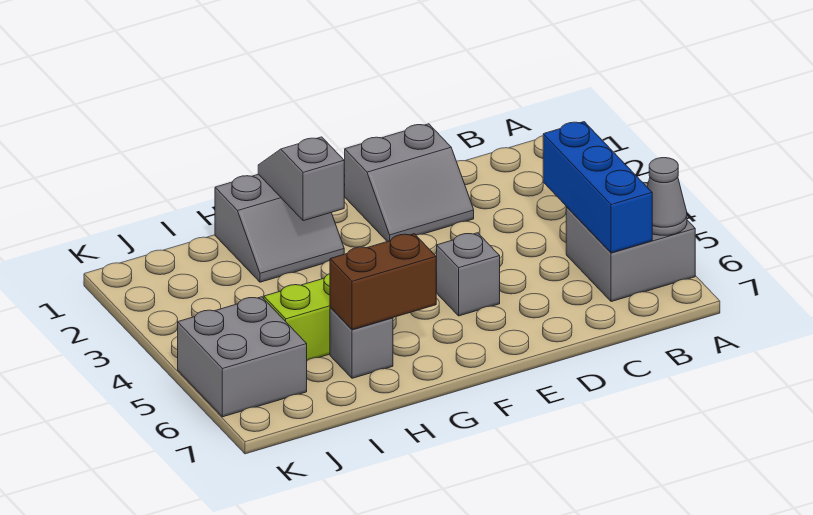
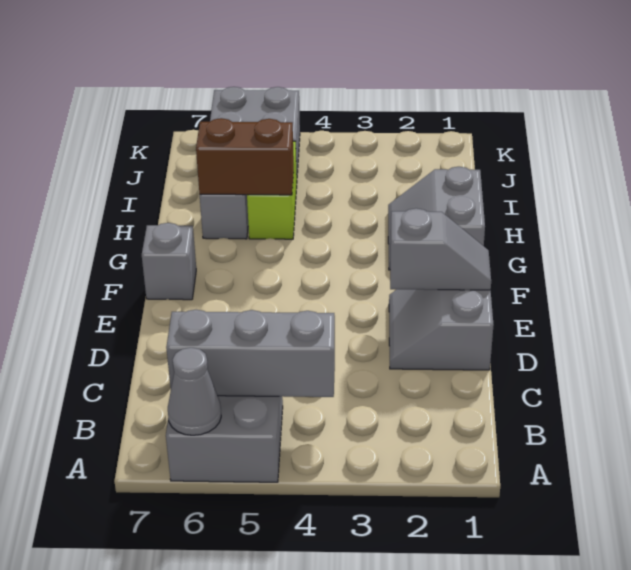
blue 1x3 brick [543,122,652,253] -> grey 1x3 brick [166,310,335,397]
grey 1x1 brick [437,233,500,316] -> grey 1x1 brick moved to [142,223,196,300]
grey 1x2 slope [258,137,344,221] -> grey 1x2 slope moved to [390,208,491,290]
brown 1x2 brick [330,234,436,330] -> brown 1x2 brick turned to [196,118,294,195]

